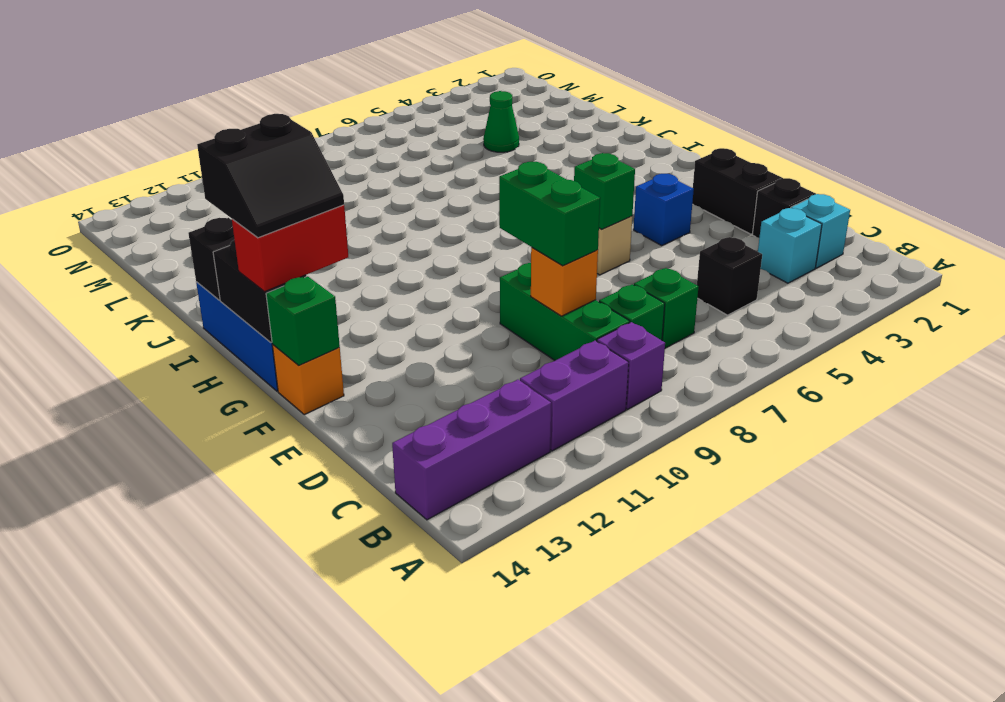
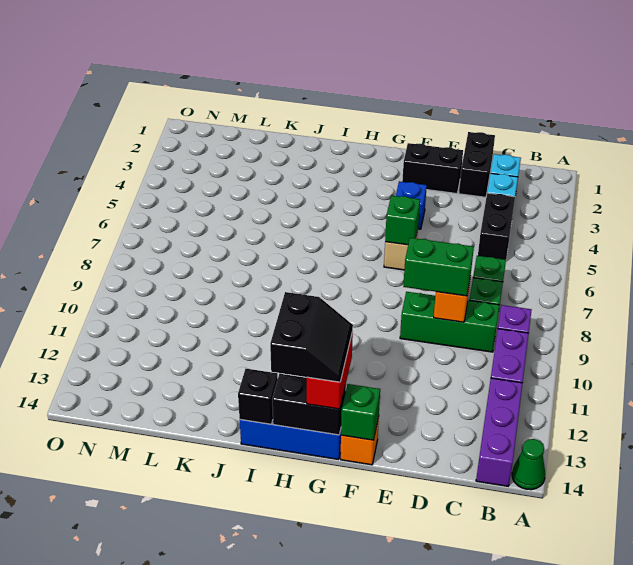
black 1x1 brick [697,237,762,315] -> black 1x2 brick [478,193,515,260]
black 1x1 brick [752,178,816,238] -> black 1x2 brick [459,132,495,197]
green 1x1 cone [483,91,519,152] -> green 1x1 cone moved to [512,439,545,490]

